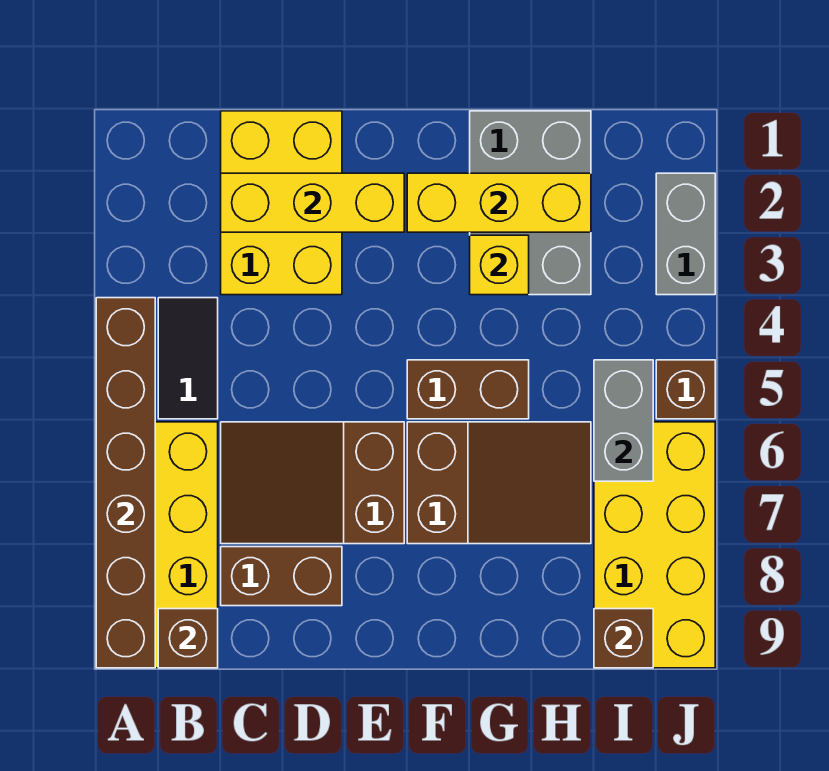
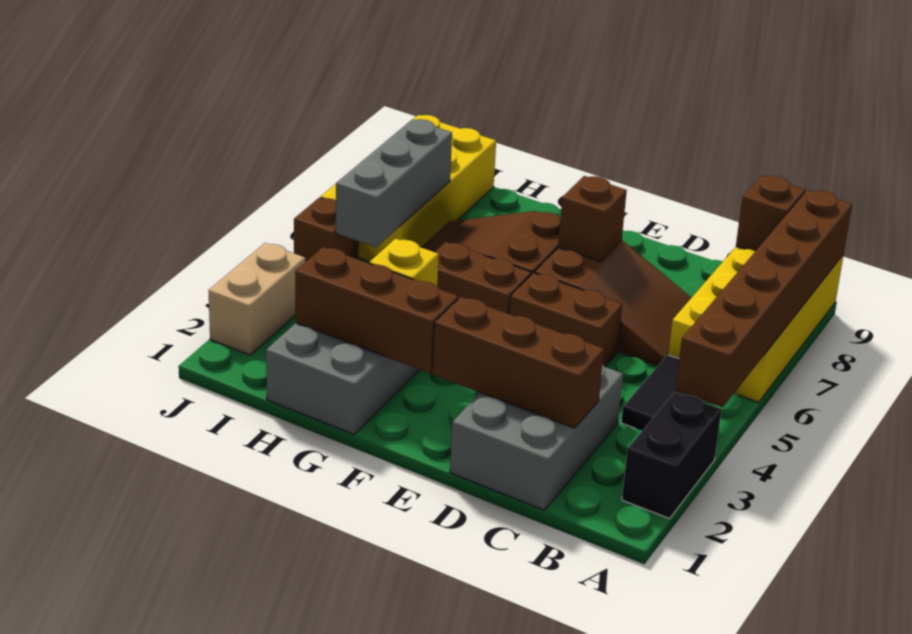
none -> black 1x2 brick [622,392,722,519]
yellow 2x3 brick [221,111,342,295] -> grey 2x3 brick [450,364,623,510]
yellow 1x3 brick [221,173,404,232] -> brown 1x3 brick [432,297,604,428]
brown 1x2 brick [221,547,342,606] -> brown 1x2 brick moved to [509,273,622,367]
yellow 1x3 brick [407,173,591,232] -> brown 1x3 brick [295,247,458,373]
grey 1x2 brick [594,360,653,481] -> grey 1x3 brick [336,119,452,247]
brown 1x1 brick [594,609,653,668] -> brown 1x1 brick moved to [558,176,627,262]
grey 1x2 brick [656,173,715,295] -> tan 1x2 brick [208,243,305,355]

